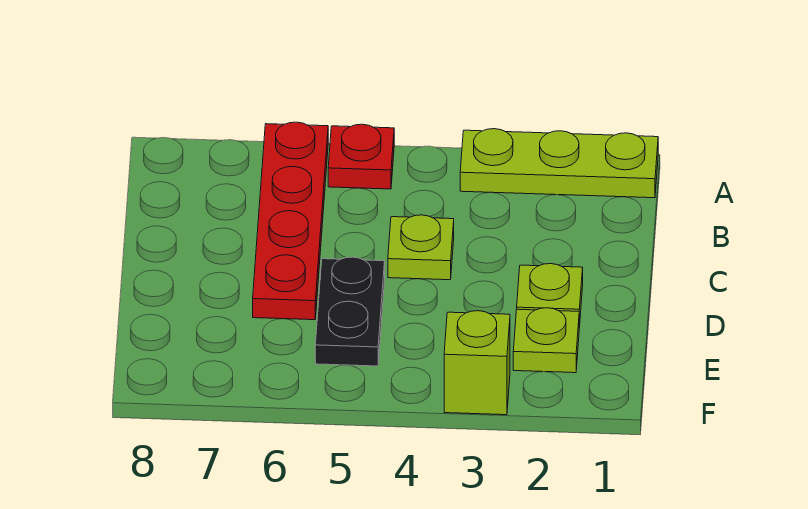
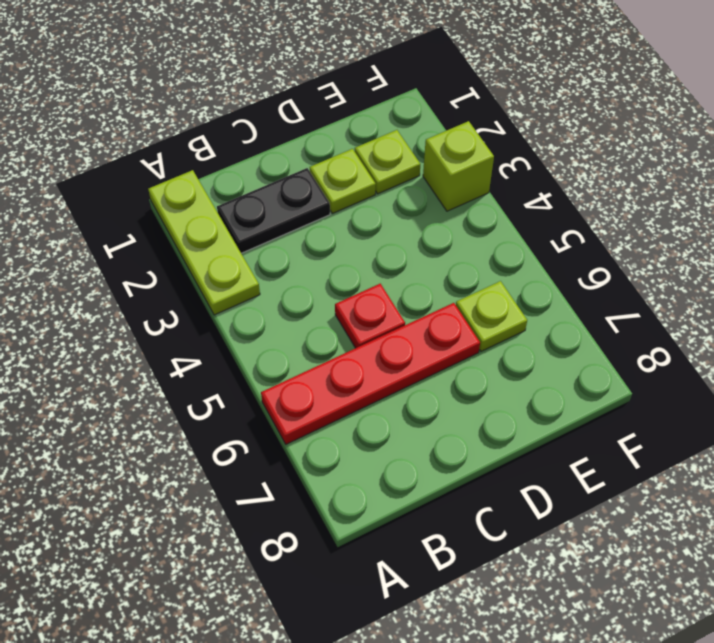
red 1x1 plate [328,124,394,189] -> red 1x1 plate moved to [335,284,405,348]
lime 1x1 plate [388,215,454,280] -> lime 1x1 plate moved to [456,281,527,351]
black 1x2 plate [315,257,385,366] -> black 1x2 plate moved to [217,168,330,253]

